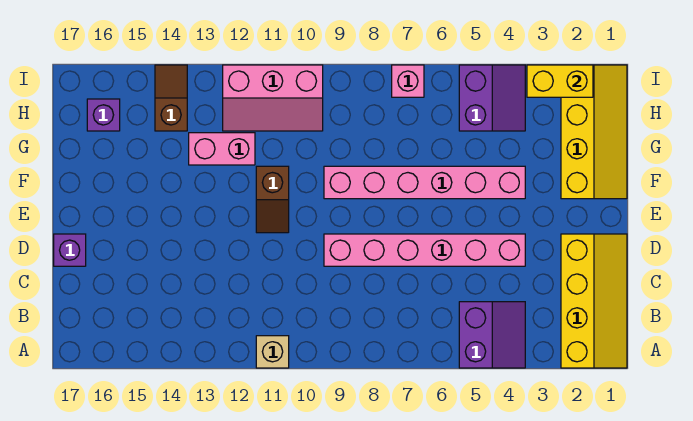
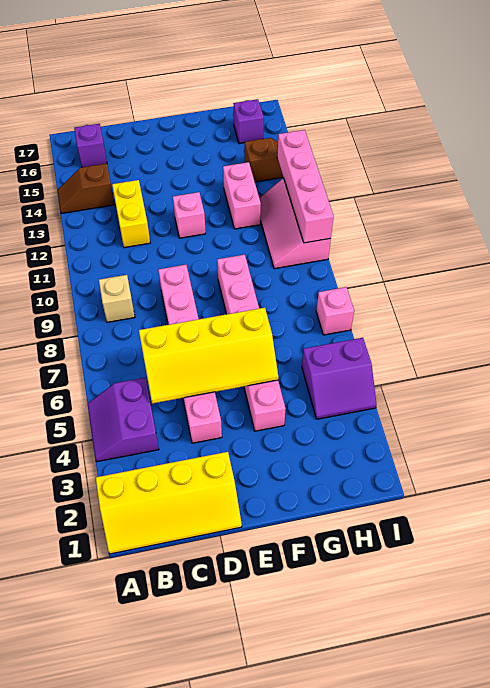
purple 2x2 slope [459,302,525,368] -> purple 2x2 slope turned to [88,378,159,462]
tan 1x1 brick [256,336,289,368] -> tan 1x1 brick moved to [99,275,135,322]
purple 1x1 brick [54,234,86,266] -> purple 1x1 brick moved to [74,124,107,167]
brown 1x2 slope [256,166,289,233] -> brown 1x2 slope moved to [57,164,115,214]
none -> pink 1x1 brick [173,192,206,238]
yellow 2x4 slope [561,65,627,199] -> yellow 2x4 slope moved to [139,308,278,404]
yellow 1x2 brick [527,65,593,97] -> yellow 1x2 brick moved to [112,180,150,248]
none -> pink 1x4 brick [277,130,334,243]

